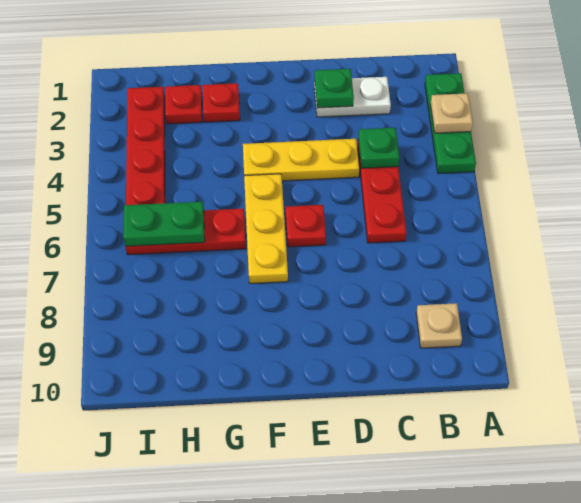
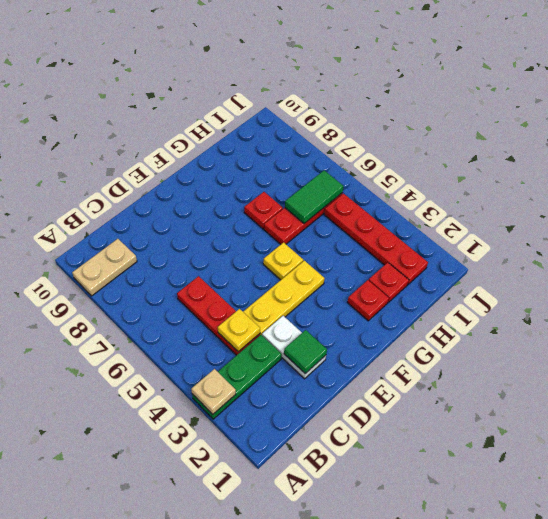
green 1x3 plate [425,73,476,174] -> green 1x3 plate turned to [192,335,282,419]
tan 1x1 plate [416,303,462,348] -> tan 1x2 plate [72,239,137,296]
white 1x2 plate [314,77,391,117] -> white 1x2 plate turned to [262,316,326,379]
green 1x1 plate [358,128,400,168] -> yellow 1x1 plate [218,309,260,352]
green 1x1 plate [315,69,354,108] -> green 1x1 tile [284,330,327,374]
red 1x1 plate [286,205,326,247] -> red 1x1 plate moved to [244,192,283,229]
yellow 1x3 plate [244,174,288,284] -> yellow 1x1 plate [263,242,303,280]
green 1x2 plate [123,202,205,246] -> green 1x2 tile [285,170,344,223]

